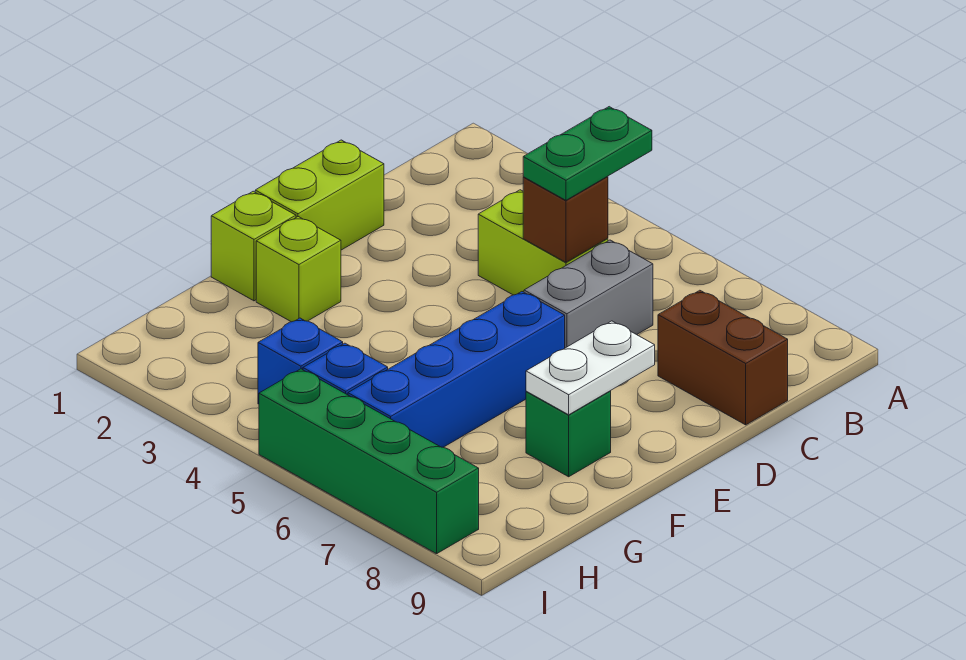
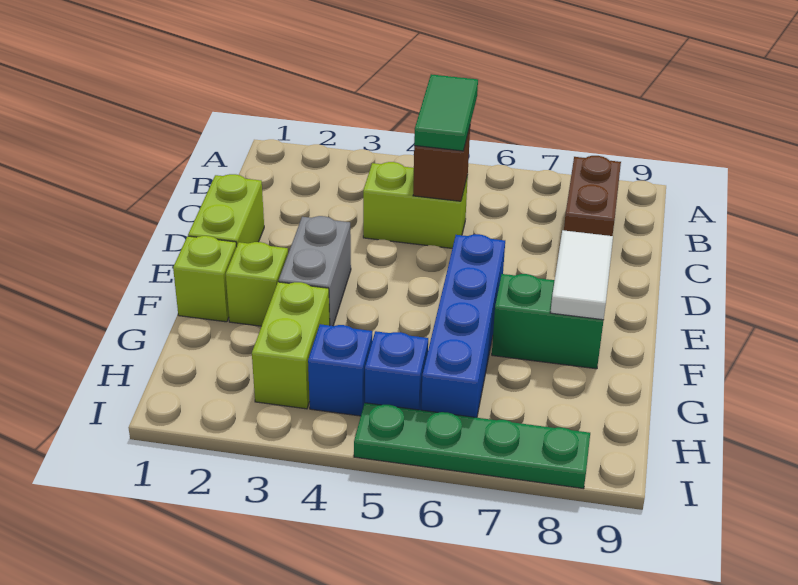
green 1x2 plate [523,107,652,200] -> green 1x2 tile [414,74,478,151]
grey 1x2 brick [524,240,653,348] -> grey 1x2 brick moved to [279,216,351,326]
brown 1x2 brick [658,290,788,425] -> brown 1x2 brick turned to [564,156,621,236]
white 1x2 plate [526,321,655,415] -> white 1x2 tile [551,230,613,320]
green 1x1 brick [526,391,611,477] -> green 1x2 brick [492,274,604,369]
none -> lime 1x2 brick [252,282,330,409]
green 1x4 brick [259,369,479,554] -> green 1x4 plate [354,403,590,489]

